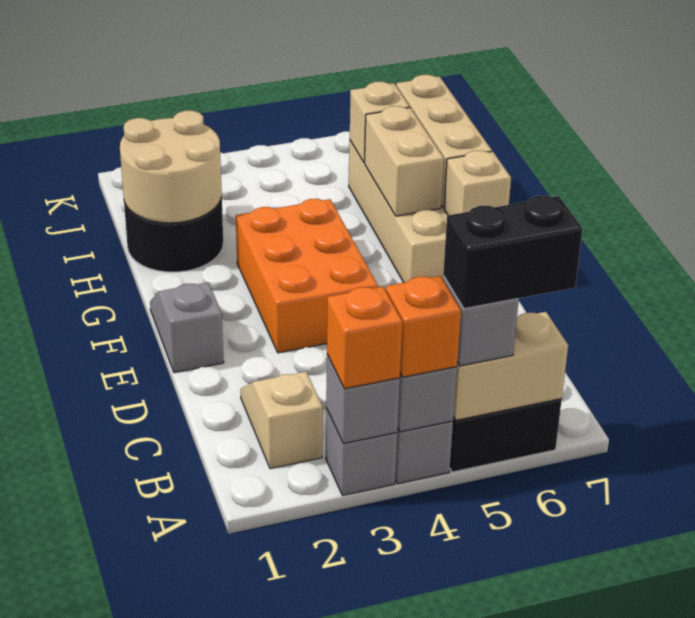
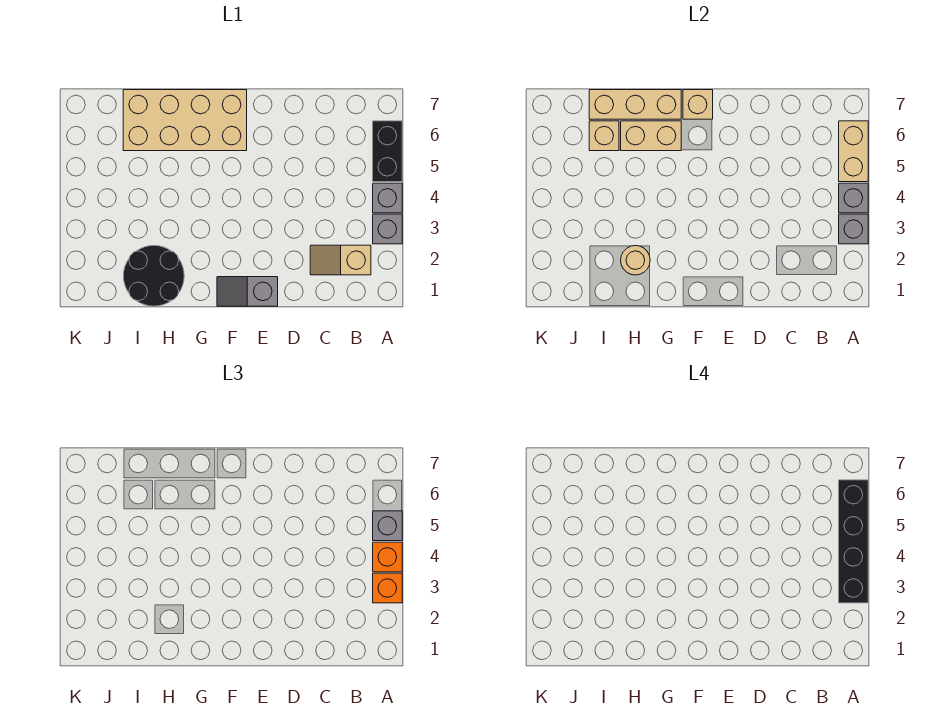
black 1x2 brick [443,196,583,309] -> black 1x4 brick [839,480,868,603]
orange 2x3 brick [236,199,378,353] -> none
tan 2x2 round brick [120,111,222,223] -> tan 1x1 round brick [621,246,650,275]

